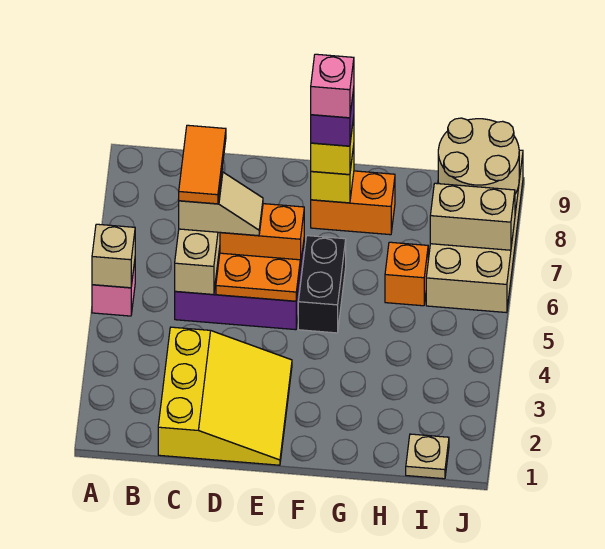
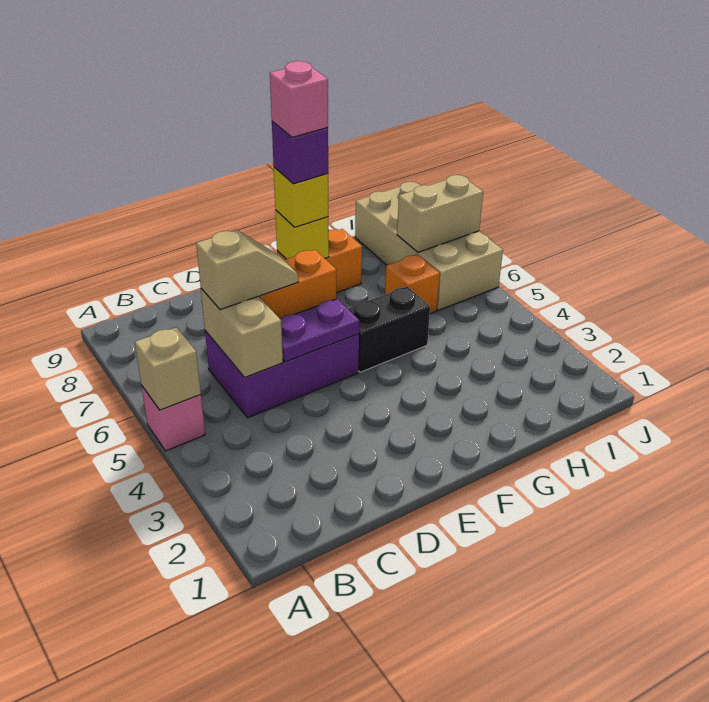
yellow 3x3 slope [158,327,292,465] -> none
orange 1x2 tile [179,125,226,204] -> none
orange 1x2 plate [216,253,300,301] -> purple 1x2 plate [280,299,359,362]
black 1x2 brick [298,236,346,333] -> black 1x2 brick turned to [348,286,430,372]
tan 1x1 plate [406,434,449,479] -> none
tan 2x2 round brick [438,118,519,194] -> none

